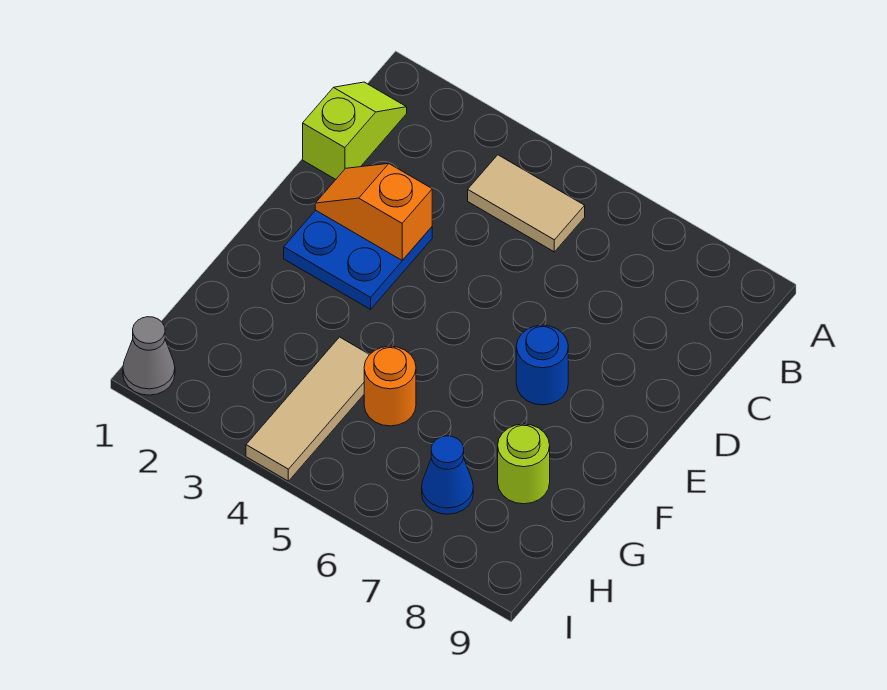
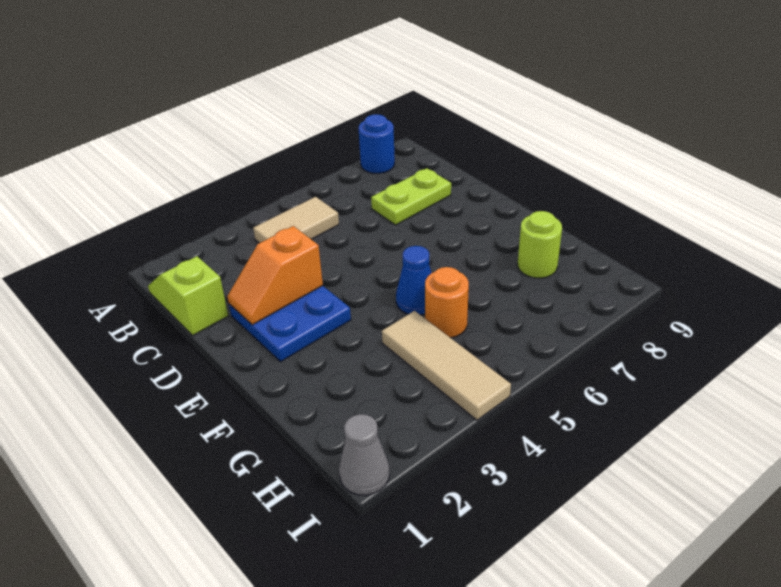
none -> lime 1x2 plate [371,168,451,225]
blue 1x1 round brick [516,325,568,405] -> blue 1x1 round brick moved to [359,114,395,174]
blue 1x1 cone [422,436,473,514] -> blue 1x1 cone moved to [396,246,431,315]

